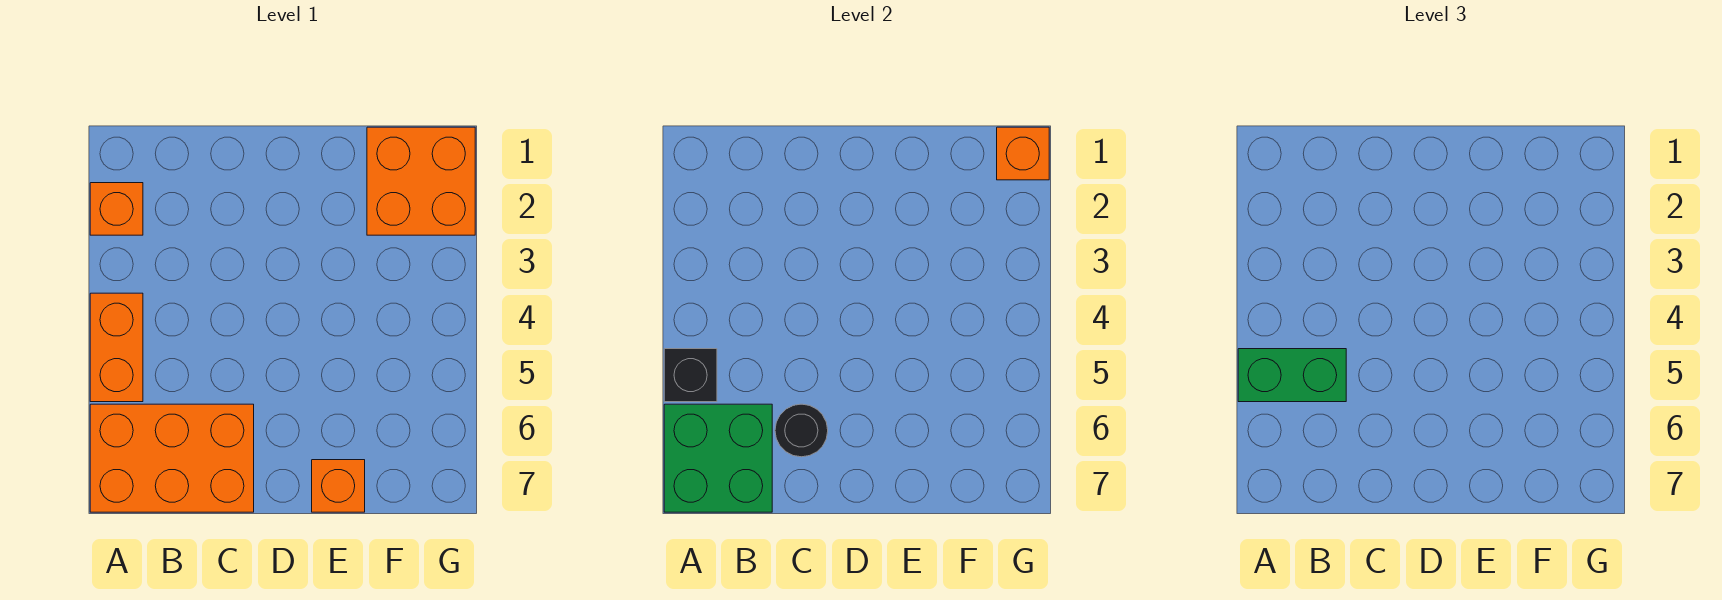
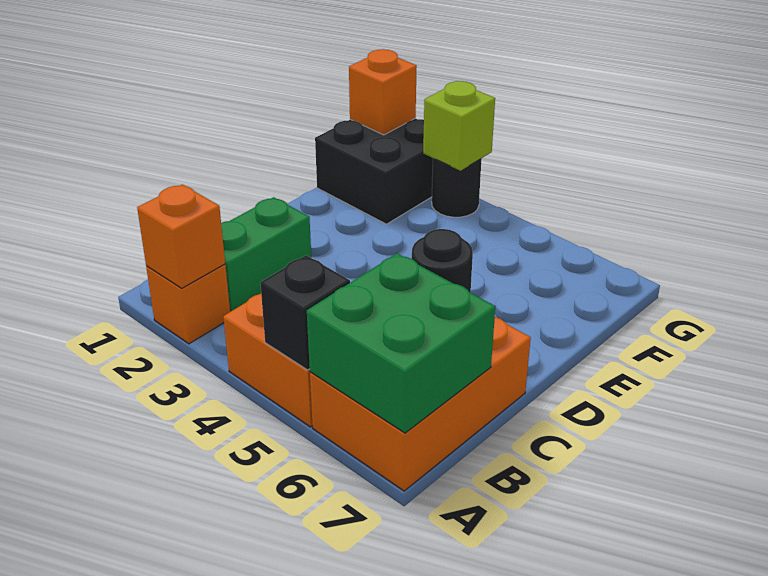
green 1x2 brick [1238,349,1346,402] -> green 1x2 brick moved to [221,197,311,312]
orange 1x1 brick [312,460,365,512] -> orange 1x1 brick moved to [137,185,225,289]
orange 2x2 brick [367,127,475,235] -> black 2x2 brick [315,119,433,224]
none -> black 1x1 round brick [432,158,482,217]
none -> lime 1x1 brick [423,81,495,171]

